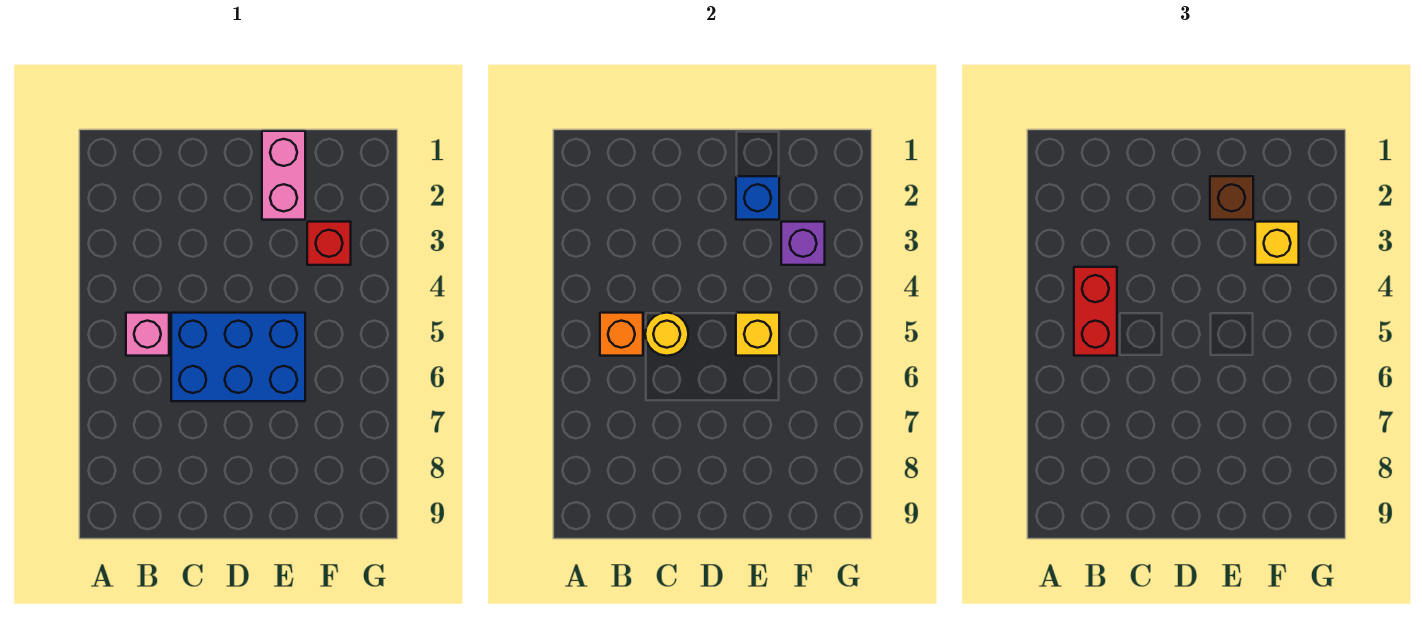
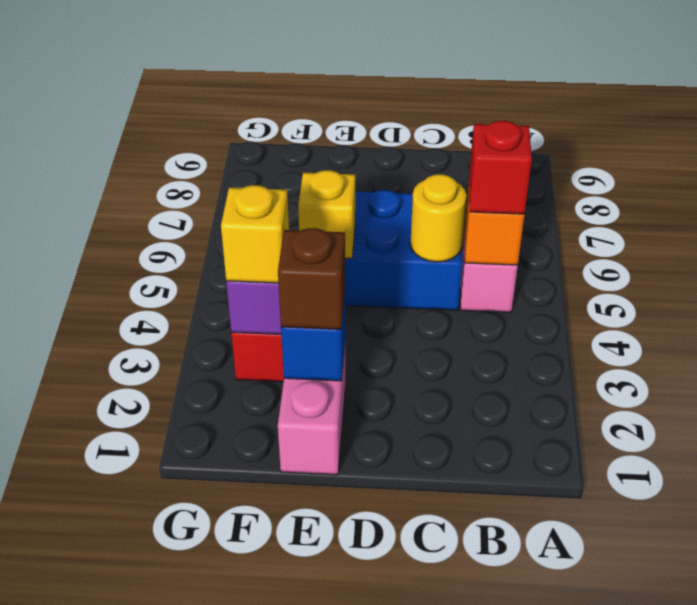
red 1x2 brick [1074,267,1117,356] -> red 1x1 brick [469,121,532,214]

